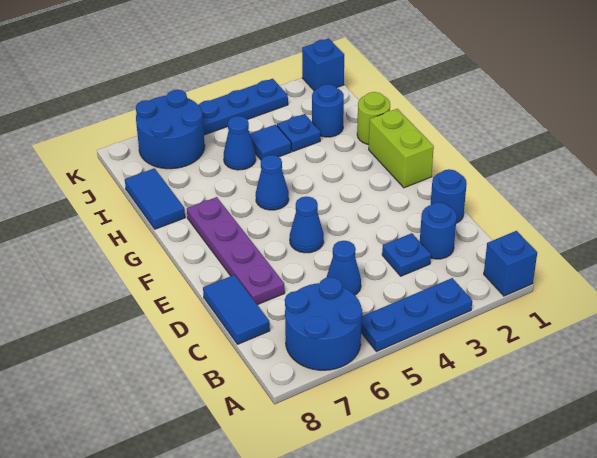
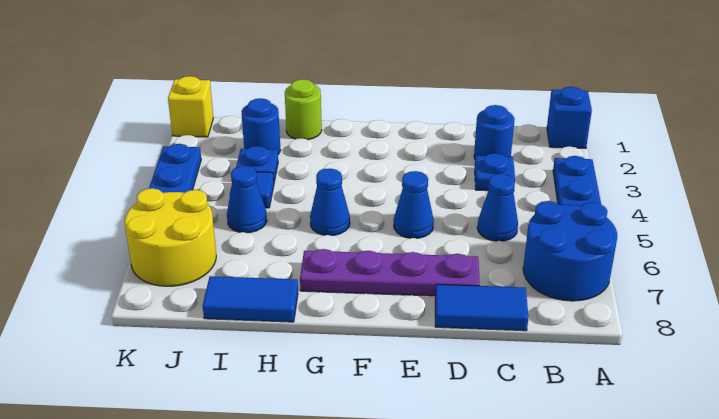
blue 1x1 round brick [431,169,467,223] -> none
lime 1x2 brick [369,109,434,188] -> none
blue 2x2 round brick [136,90,205,169] -> yellow 2x2 round brick [125,188,216,286]
blue 1x1 brick [302,38,344,91] -> yellow 1x1 brick [168,76,213,137]

